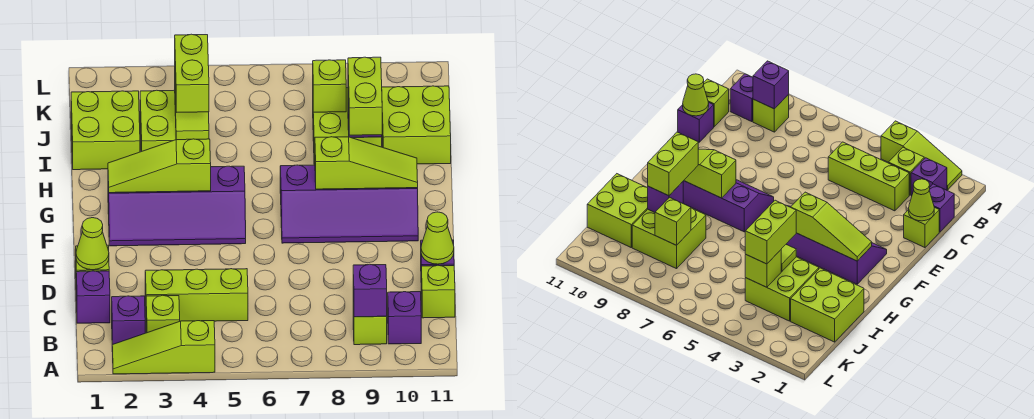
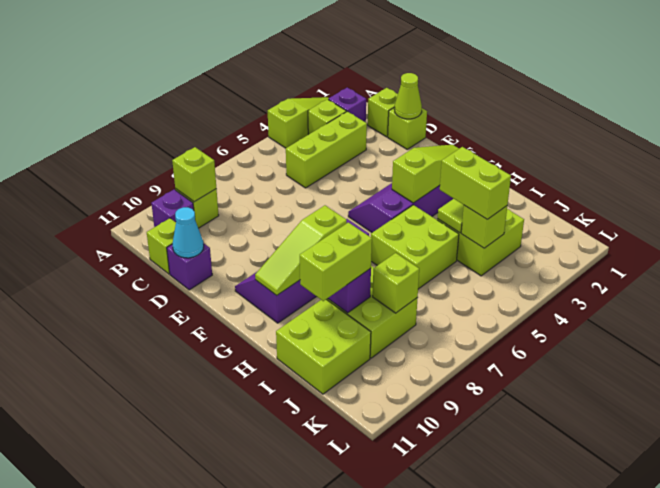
purple 1x1 brick [353,264,387,317] -> lime 1x1 brick [172,147,216,202]
purple 1x1 brick [76,271,110,323] -> lime 1x1 brick [368,88,398,137]
lime 1x1 cone [421,212,454,264] -> cyan 1x1 cone [172,207,204,258]
lime 1x2 brick [348,57,382,135] -> lime 1x2 brick turned to [300,222,372,301]
lime 2x2 brick [71,91,140,170] -> lime 2x2 brick moved to [371,205,459,289]

